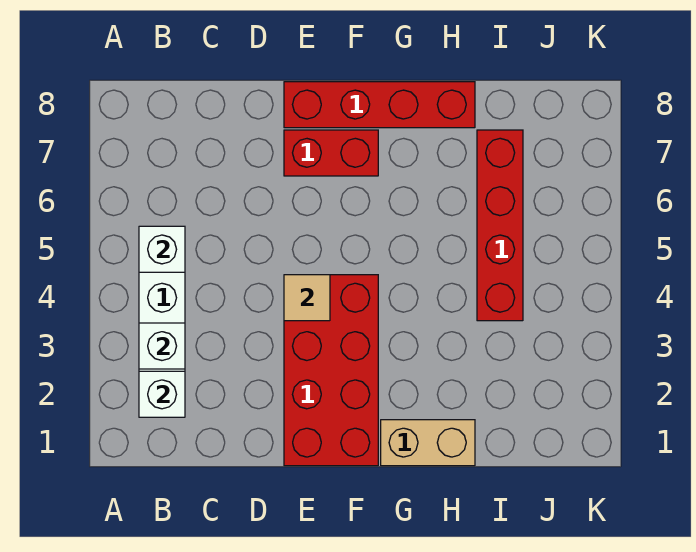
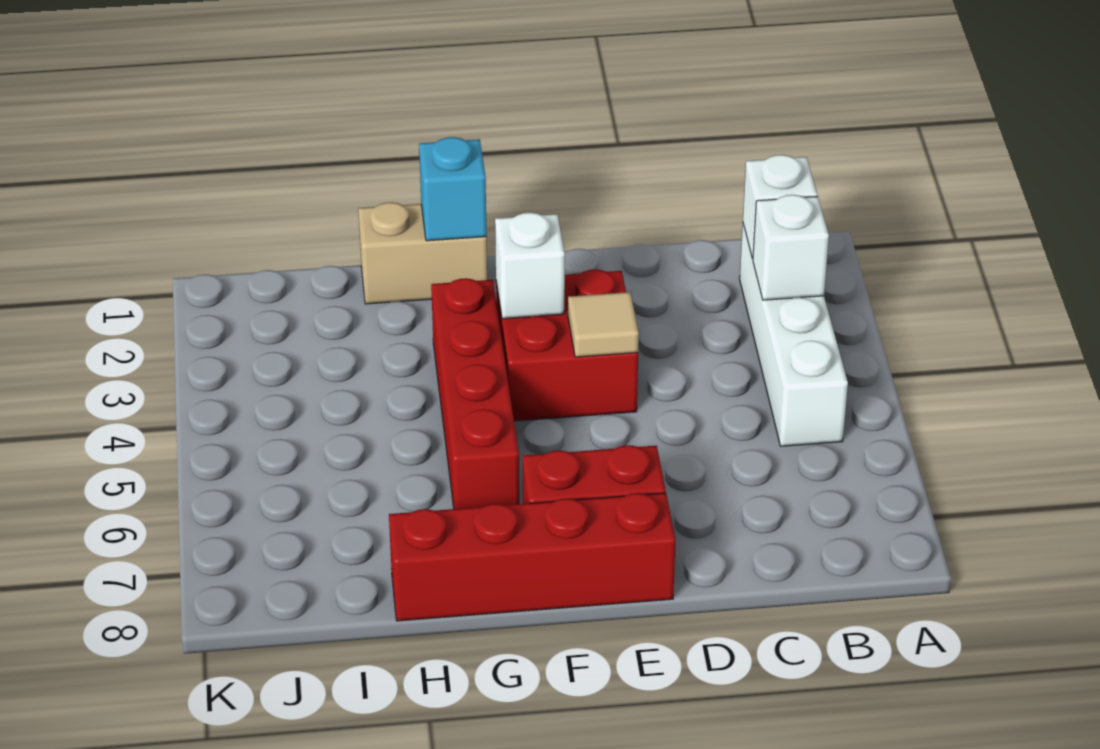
white 1x1 brick [139,226,185,272] -> white 1x1 brick moved to [495,212,565,319]
red 2x4 brick [284,275,378,466] -> red 2x2 brick [496,269,638,421]
none -> cyan 1x1 brick [419,137,487,241]
red 1x4 brick [477,130,523,321] -> red 1x4 brick moved to [431,278,519,509]

